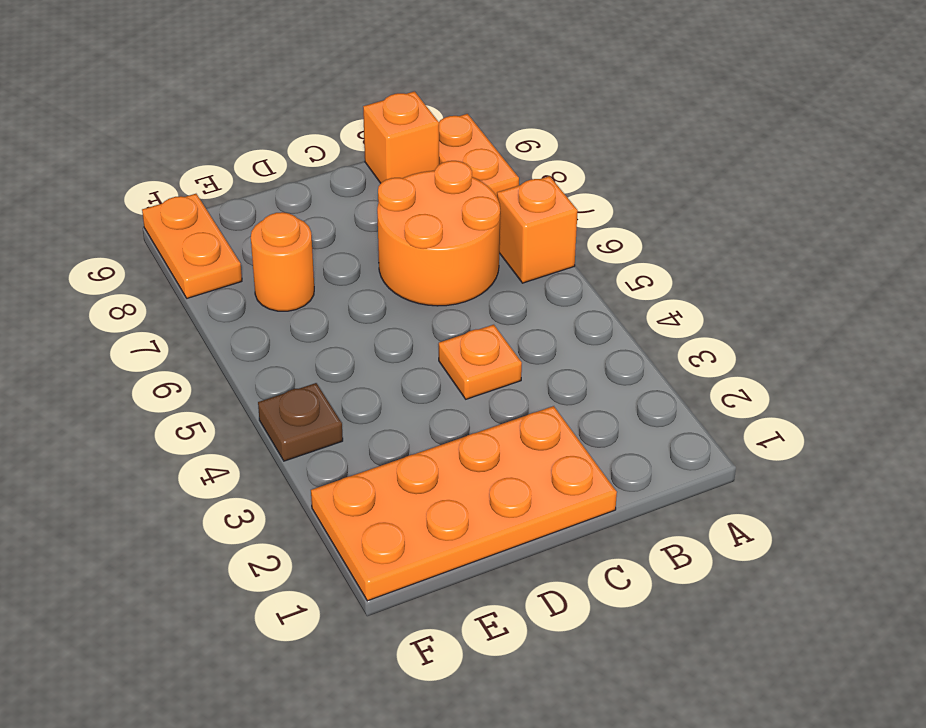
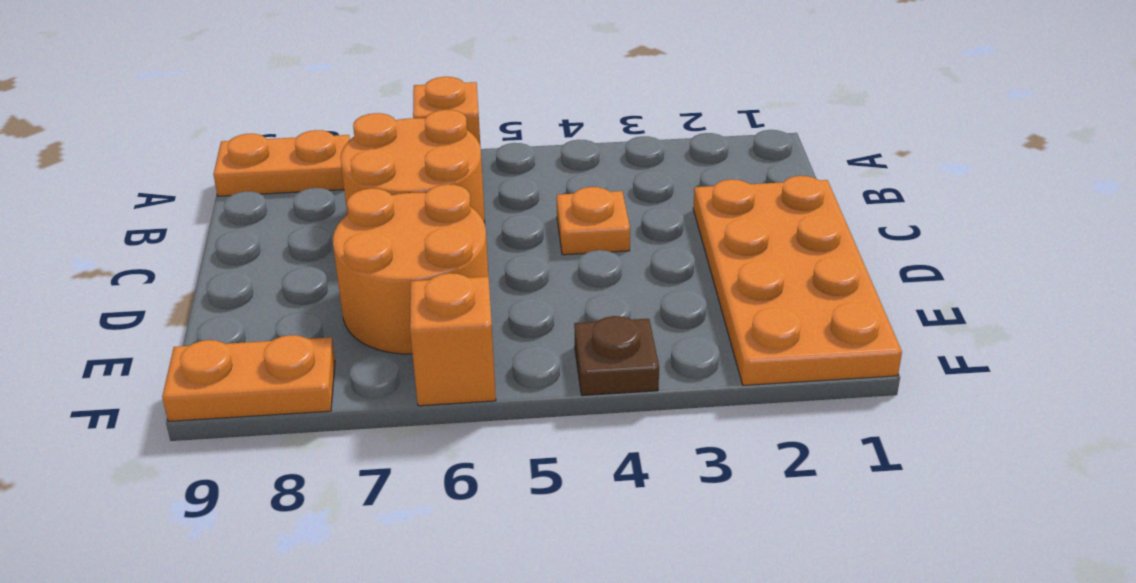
orange 1x1 brick [363,91,439,183] -> orange 1x1 brick moved to [410,273,496,406]
orange 1x1 round brick [251,212,314,311] -> orange 2x2 round brick [333,184,488,354]

